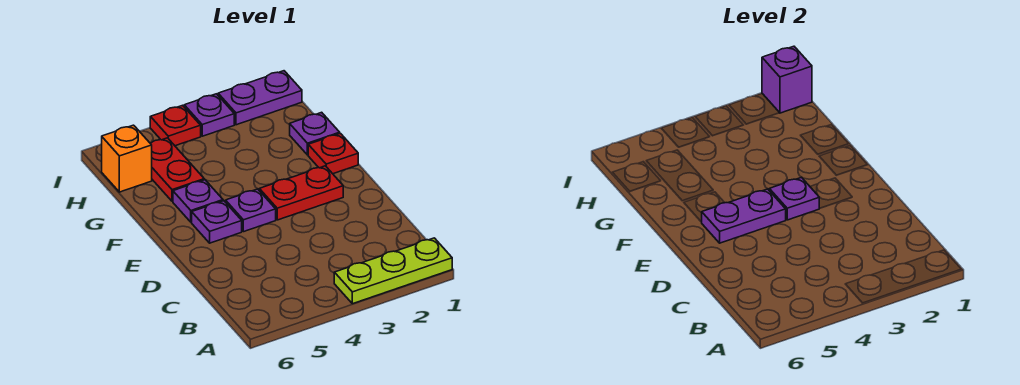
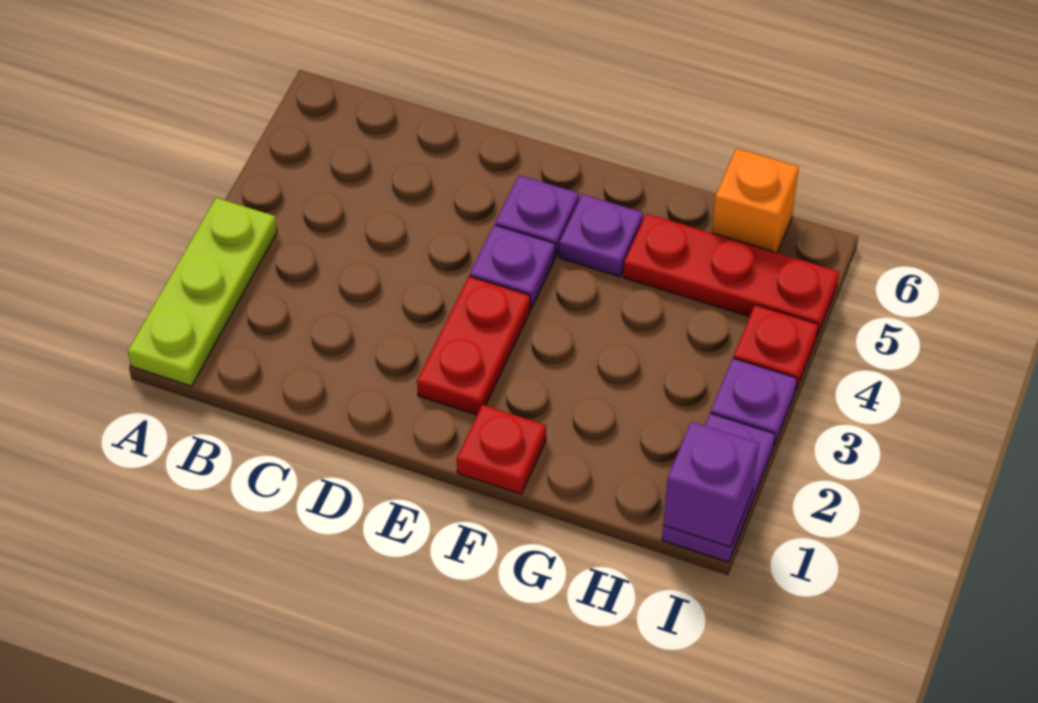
purple 1x1 plate [769,177,820,220] -> none
purple 1x2 plate [701,189,786,243] -> none
purple 1x1 plate [290,112,340,155] -> none
red 1x2 plate [150,138,204,201] -> red 1x3 plate [623,213,839,336]

